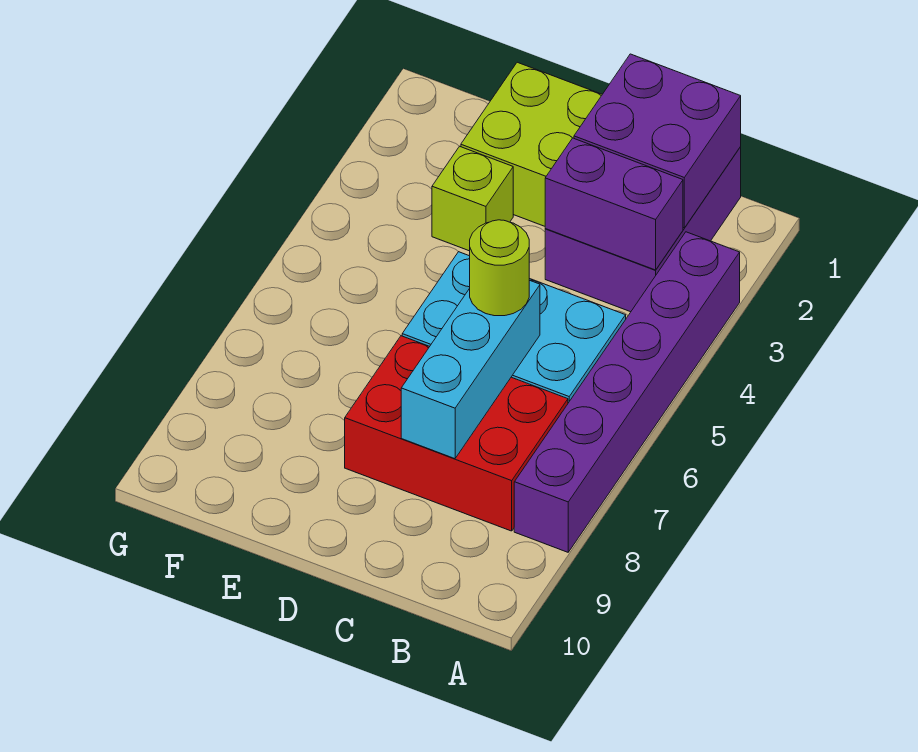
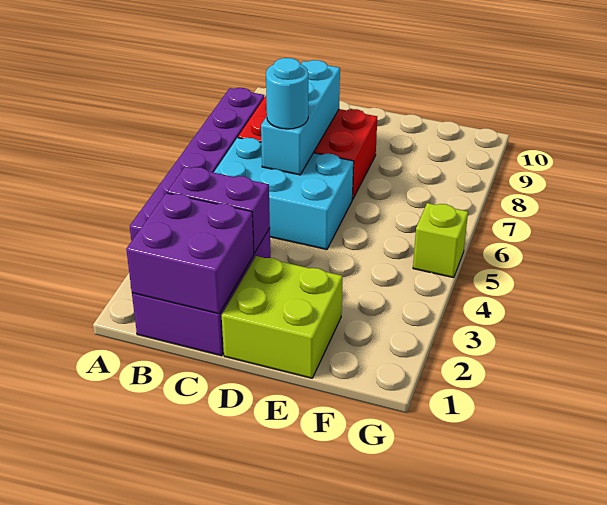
lime 1x1 round brick [470,220,529,316] -> cyan 1x1 round brick [266,58,308,129]
lime 1x1 brick [432,146,513,251] -> lime 1x1 brick moved to [413,203,468,278]

